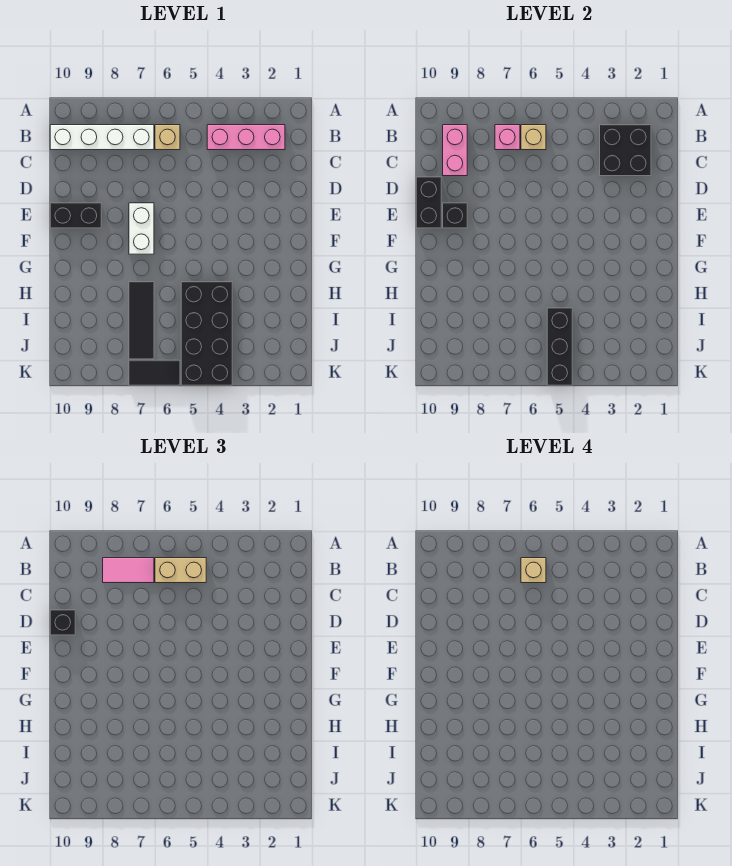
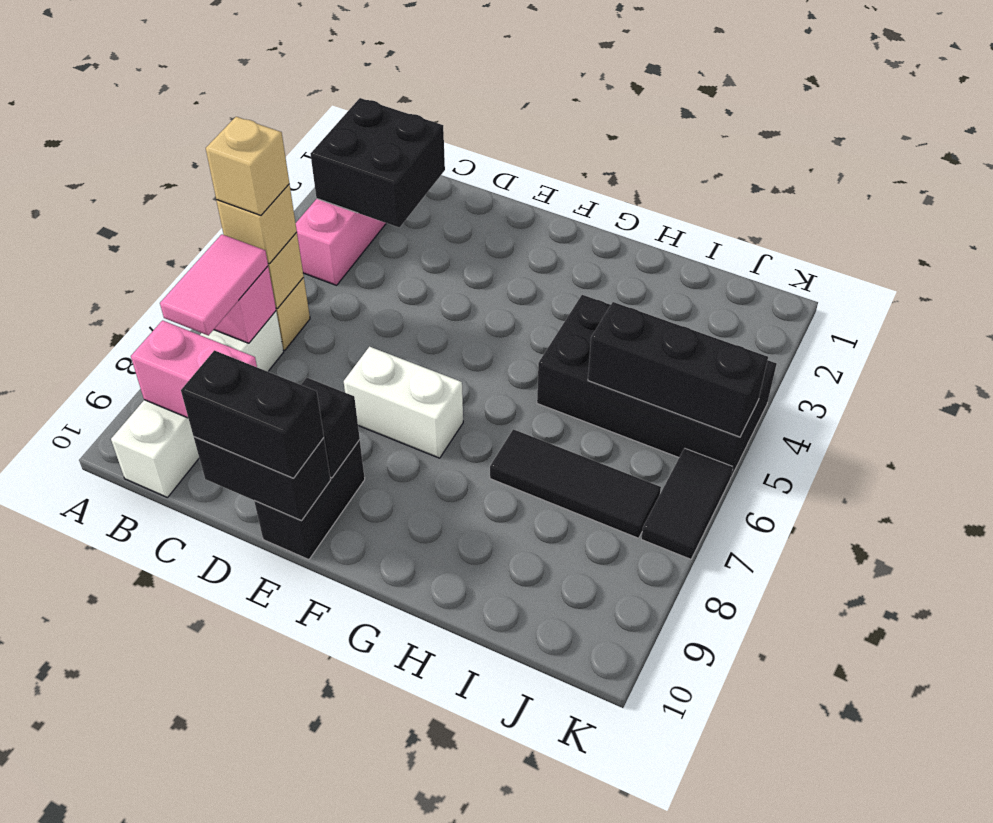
tan 1x2 brick [155,558,206,583] -> tan 1x1 brick [216,184,297,264]
black 1x1 brick [50,610,75,635] -> black 1x2 brick [181,350,324,478]

